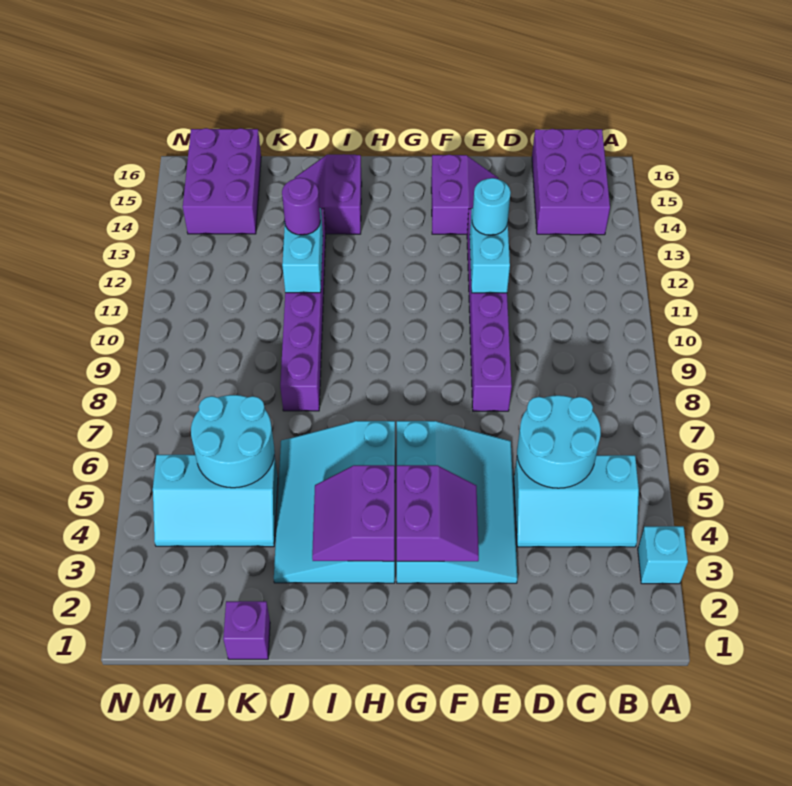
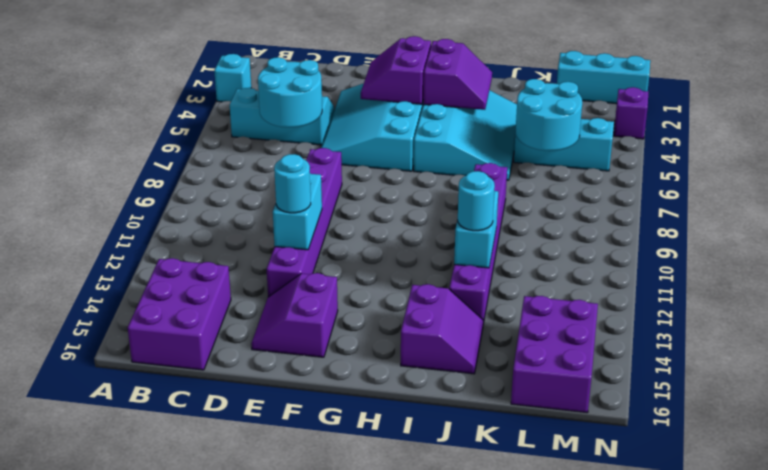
purple 1x1 round brick [282,178,320,235] -> cyan 1x1 round brick [458,171,495,231]
purple 1x1 brick [223,601,270,659] -> purple 1x1 brick moved to [614,87,648,139]
none -> cyan 1x3 brick [557,51,650,104]

